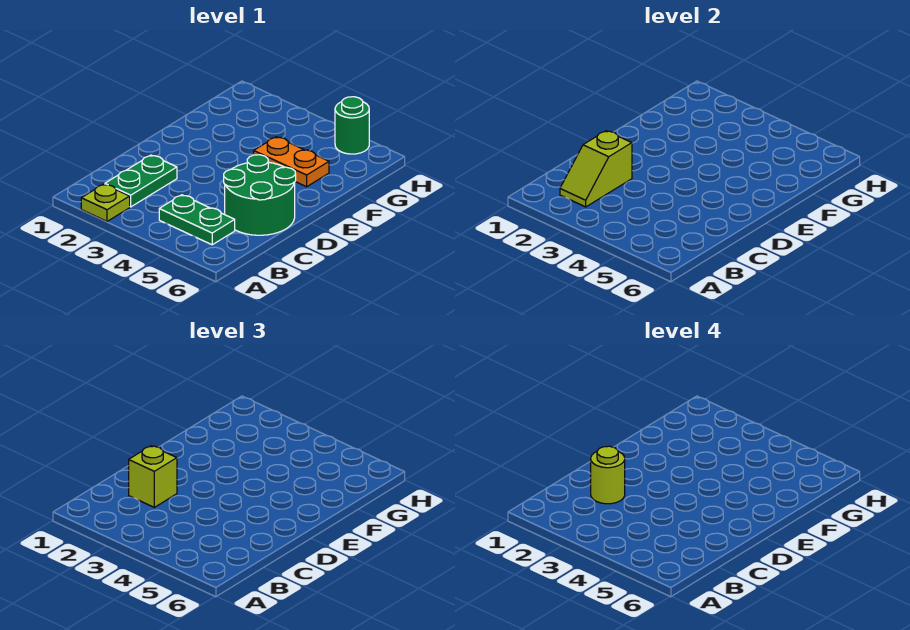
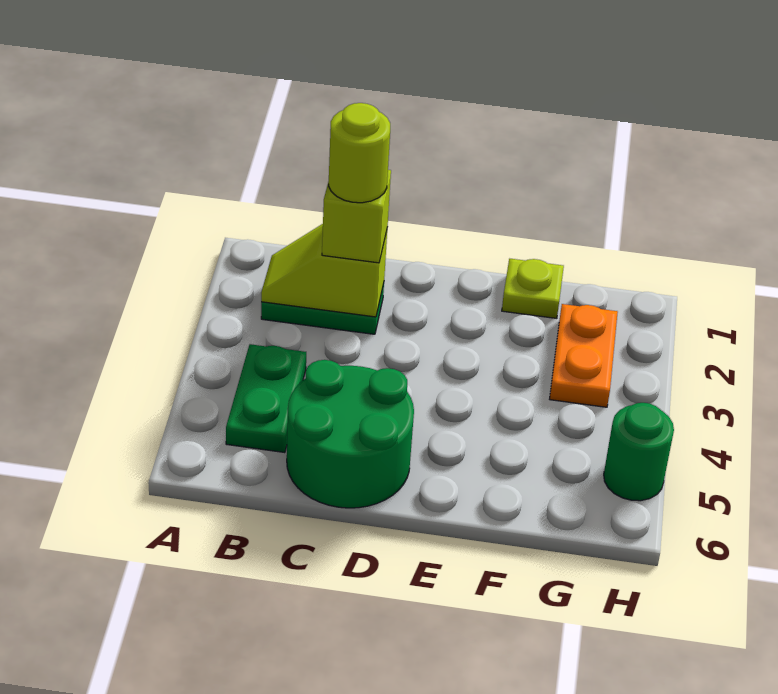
lime 1x1 plate [81,184,130,221] -> lime 1x1 plate moved to [502,259,564,318]
orange 1x2 plate [254,137,329,187] -> orange 1x2 plate moved to [550,304,618,407]

